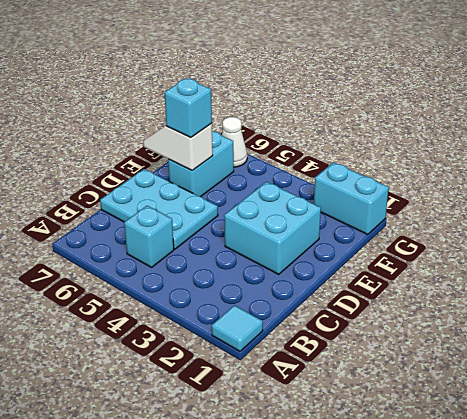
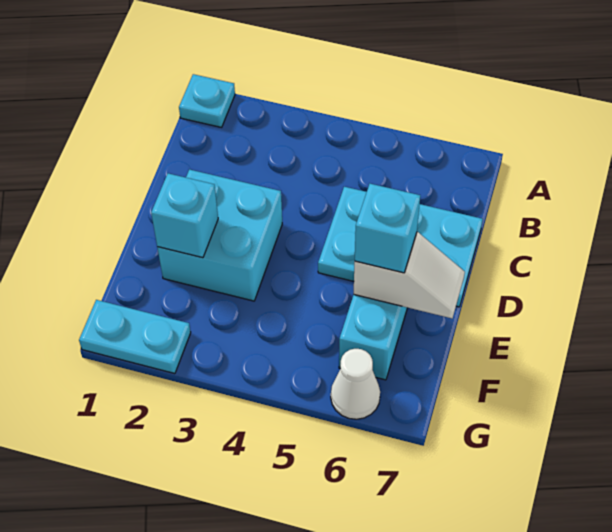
cyan 1x1 tile [212,305,263,351] -> cyan 1x1 plate [179,74,235,127]
cyan 1x1 brick [124,206,174,267] -> cyan 1x1 brick moved to [151,173,218,258]
cyan 1x2 brick [314,162,389,235] -> cyan 1x2 plate [79,300,191,374]

